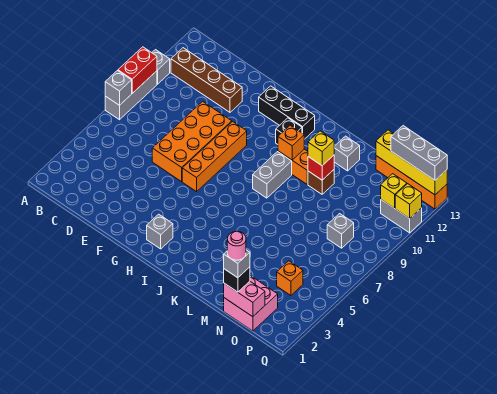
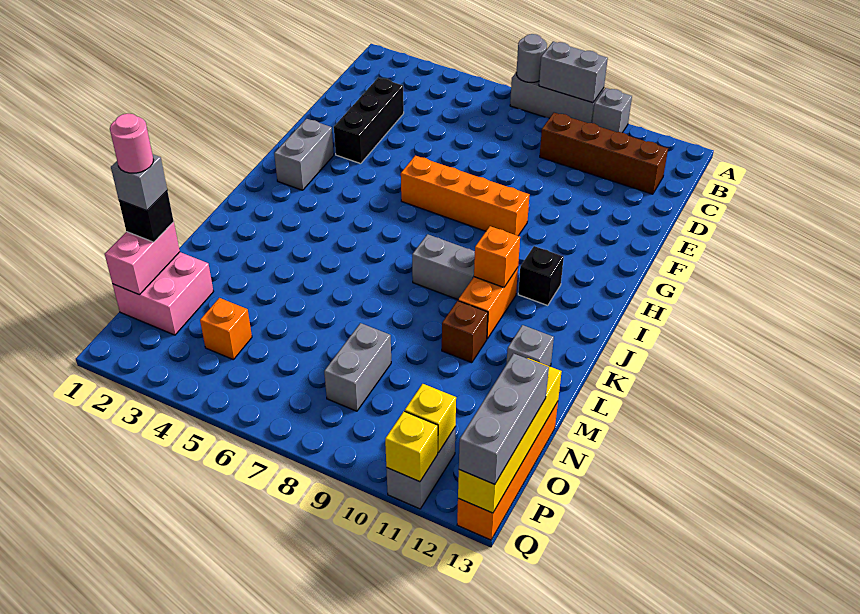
grey 1x1 brick [105,71,132,105] -> grey 1x1 round brick [516,34,547,82]
red 1x2 brick [118,47,157,93] -> grey 1x2 brick [539,42,608,103]
brown 1x4 brick [171,48,242,112] -> brown 1x4 brick turned to [540,113,668,194]
orange 2x4 brick [152,101,232,182] -> none
black 1x3 brick [259,86,315,139] -> black 1x3 brick moved to [334,77,404,164]
grey 1x1 brick [147,214,173,249] -> grey 1x2 brick [274,119,334,190]
red 1x1 brick [308,155,334,180] -> none
yellow 1x1 brick [308,131,334,166] -> none
grey 1x1 brick [327,214,354,248] -> grey 1x2 brick [324,323,391,411]

